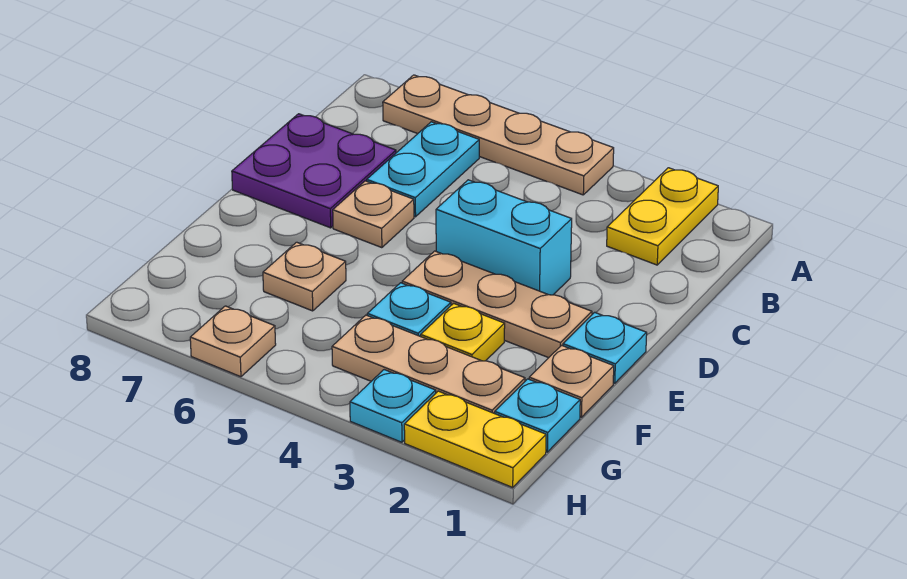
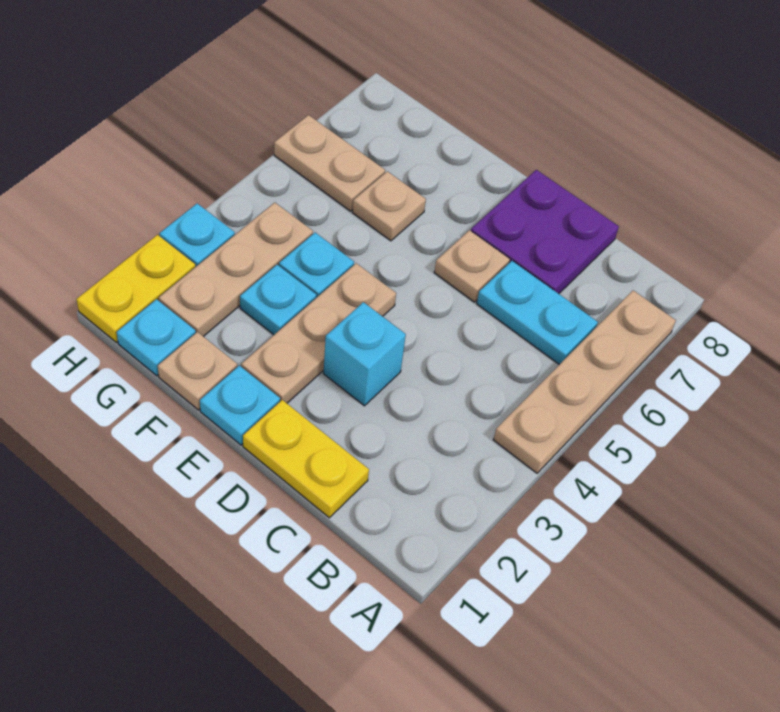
yellow 1x2 plate [607,168,718,265] -> yellow 1x2 plate moved to [243,400,369,518]
cyan 1x2 brick [436,180,572,295] -> cyan 1x1 brick [323,302,406,406]
yellow 1x1 plate [421,303,505,361] -> cyan 1x1 plate [240,265,316,335]
tan 1x1 plate [190,306,276,377] -> tan 1x2 plate [274,115,385,211]

